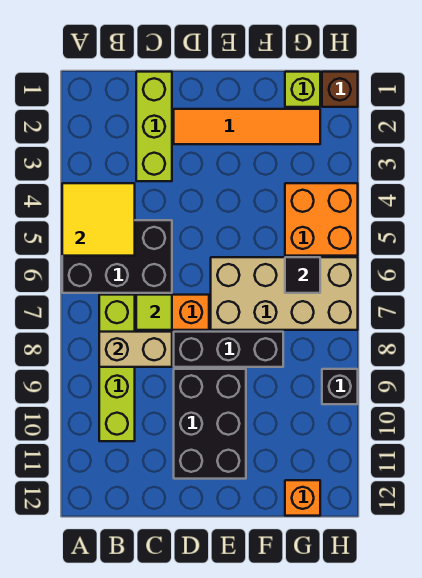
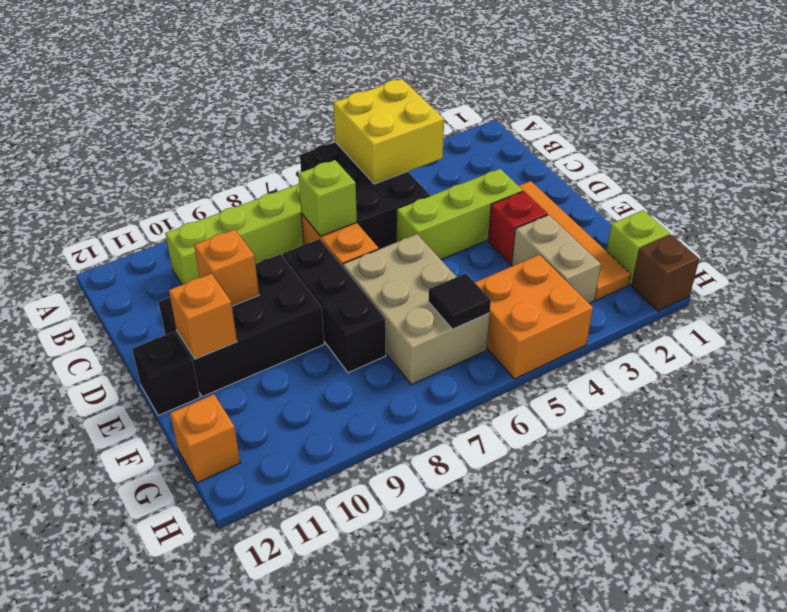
yellow 2x2 tile [62,183,135,256] -> yellow 2x2 brick [333,79,444,184]
tan 1x2 brick [99,332,172,367] -> tan 1x2 brick moved to [512,215,601,304]
lime 1x3 brick [136,72,172,181] -> lime 1x3 brick moved to [397,169,523,259]
lime 1x1 tile [136,295,172,330] -> lime 1x1 brick [298,160,357,236]
none -> orange 1x1 brick [194,229,259,306]
none -> red 1x1 brick [488,191,548,264]
tan 2x4 brick [211,257,358,330] -> tan 2x3 brick [343,234,490,385]
none -> orange 1x1 brick [169,274,237,359]
black 1x1 brick [322,369,358,404] -> black 1x1 brick moved to [132,332,200,416]

